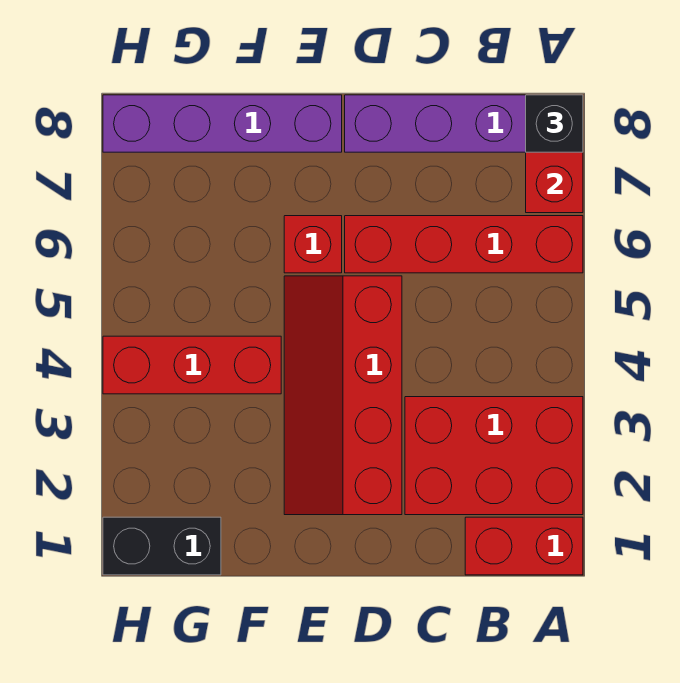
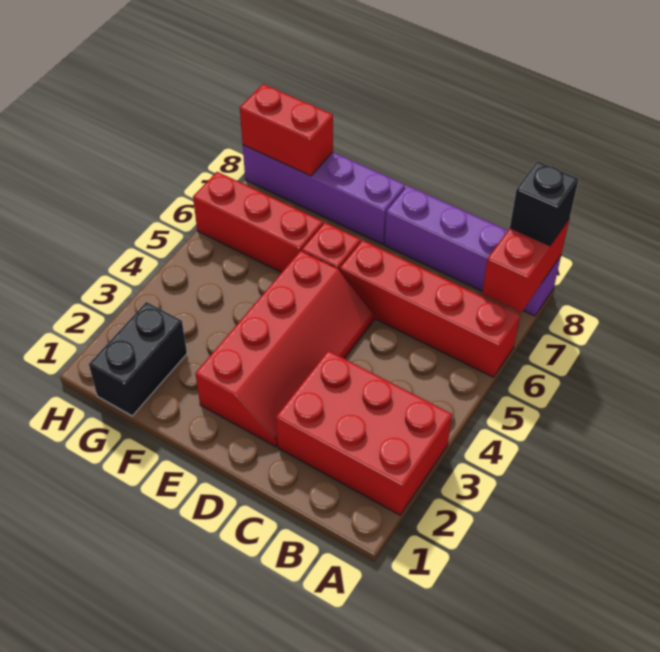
red 1x2 brick [465,517,583,575] -> red 1x2 brick moved to [240,84,333,176]
red 2x4 slope [284,276,402,515] -> red 2x4 slope turned to [195,251,374,447]
red 1x3 brick [103,336,281,394] -> red 1x3 brick moved to [193,172,323,273]
black 1x2 brick [103,517,221,575] -> black 1x2 brick turned to [89,302,187,416]

